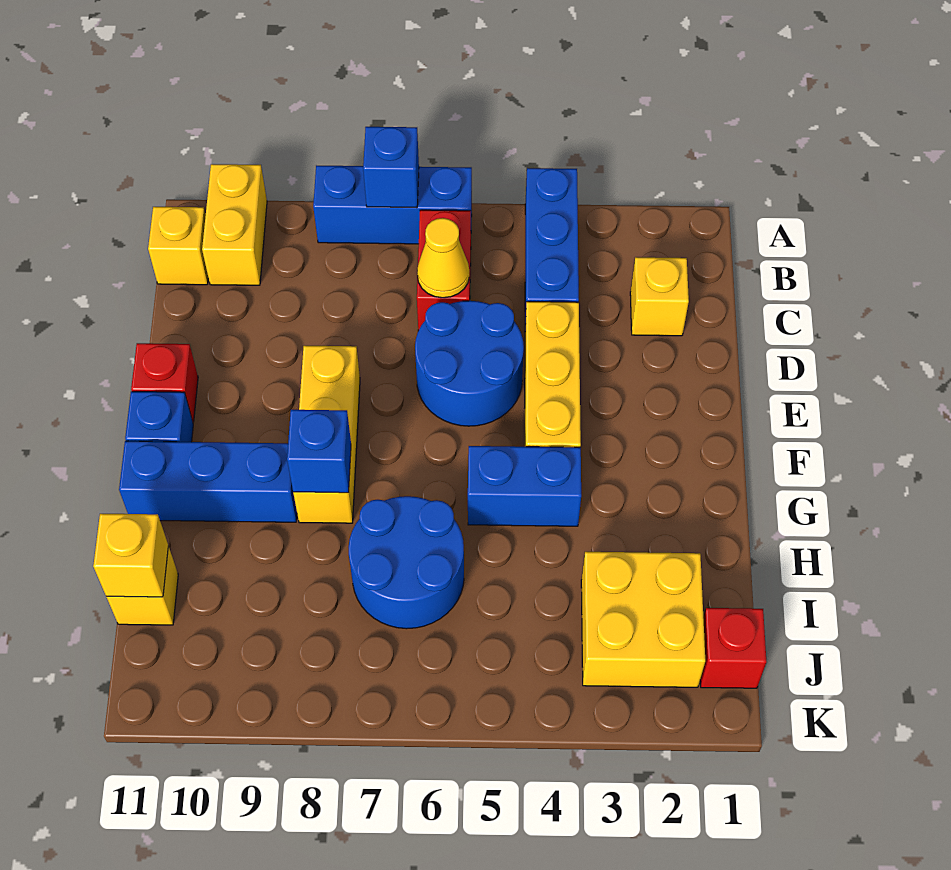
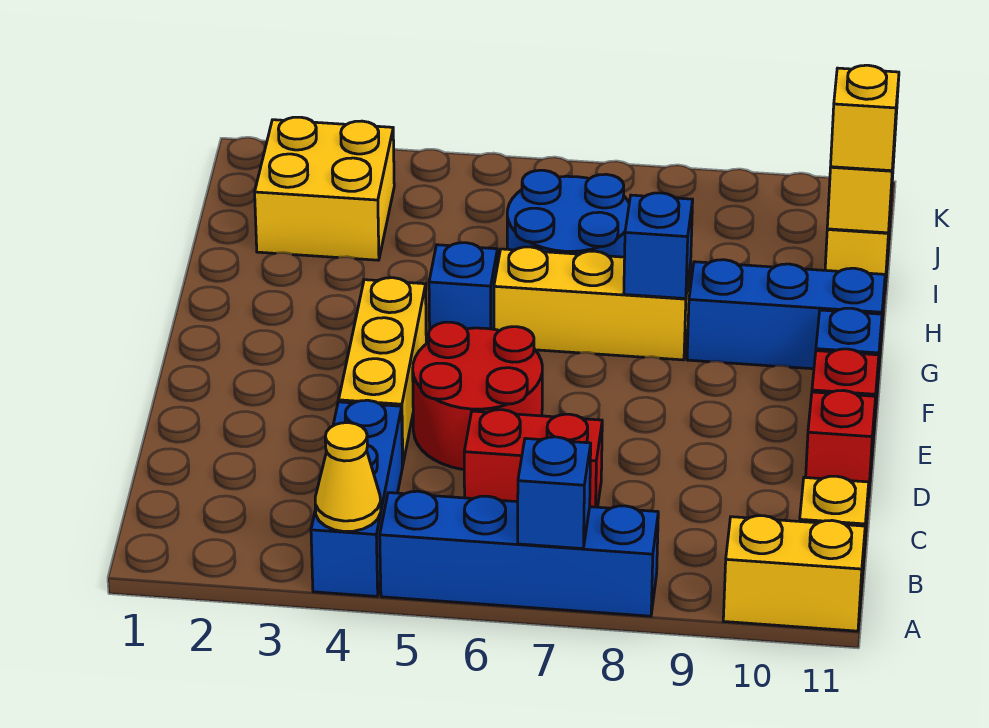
blue 1x3 brick [313,166,472,244] -> blue 1x4 brick [380,491,658,616]
yellow 1x2 brick [202,164,267,285] -> yellow 1x2 brick turned to [723,516,865,631]
red 1x2 brick [417,210,471,331] -> red 1x2 brick turned to [464,410,602,507]
yellow 1x1 brick [630,257,689,336] -> yellow 1x1 brick moved to [831,65,899,171]
yellow 1x1 cone [417,218,469,298] -> yellow 1x1 cone moved to [315,423,381,532]
blue 2x2 round brick [415,301,524,426] -> red 2x2 round brick [413,322,542,469]
yellow 1x3 brick [293,346,360,523] -> yellow 1x3 brick turned to [494,247,691,360]
blue 1x2 brick [468,446,581,526] -> blue 1x1 brick [429,243,497,329]
red 1x1 brick [700,608,766,688] -> red 1x1 brick moved to [806,391,876,498]

